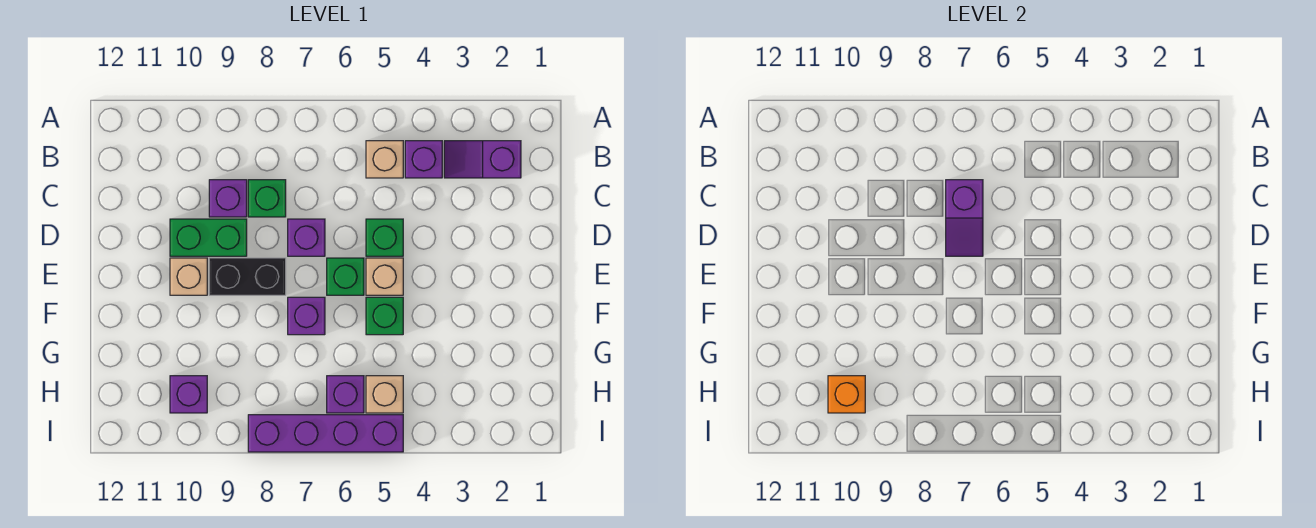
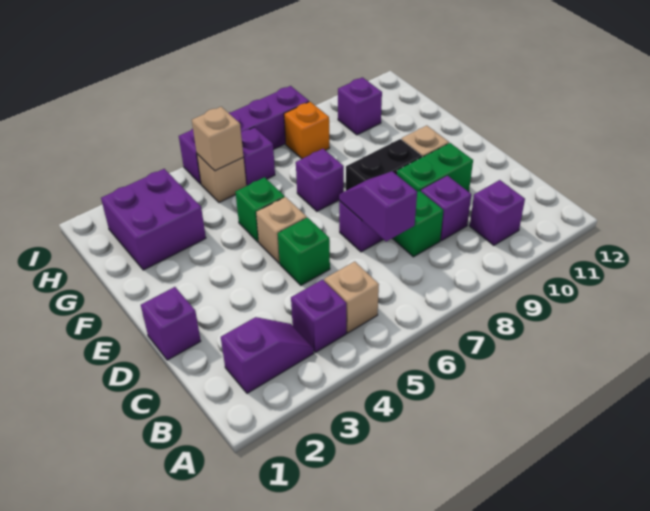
none -> purple 1x1 brick [470,180,525,245]
none -> purple 1x1 brick [141,287,201,360]
green 1x1 brick [327,258,364,295] -> none
none -> purple 2x2 brick [101,169,206,270]
none -> tan 1x1 brick [192,107,243,171]
orange 1x1 brick [828,376,865,413] -> orange 1x1 brick moved to [284,102,330,159]

